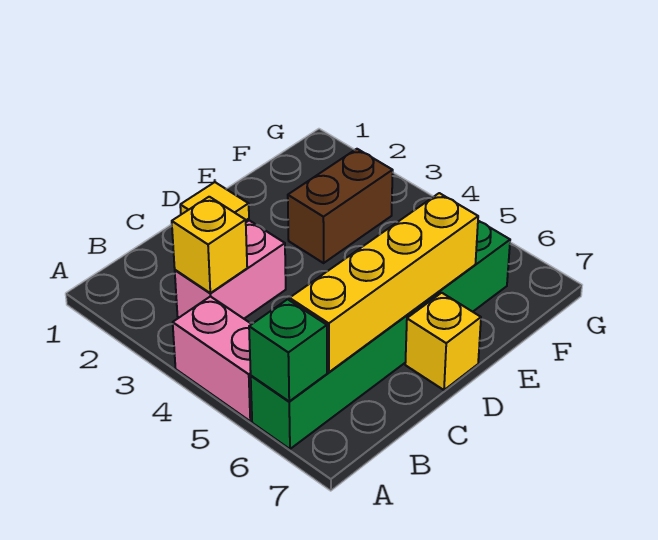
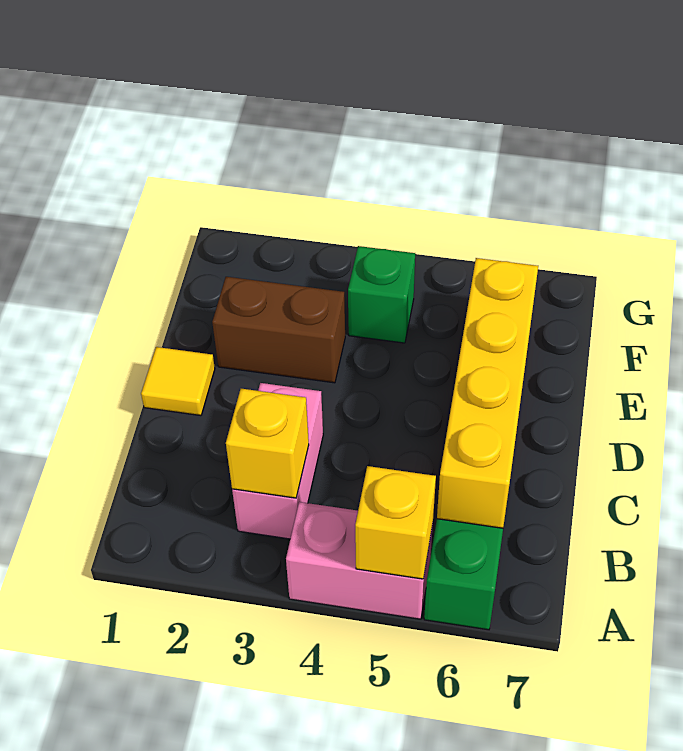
green 1x1 brick [249,299,327,402] -> green 1x1 brick moved to [348,246,415,343]
yellow 1x1 brick [405,293,481,390] -> yellow 1x1 brick moved to [355,466,436,579]
brown 1x2 brick [288,149,393,263] -> brown 1x2 brick turned to [212,277,345,383]

